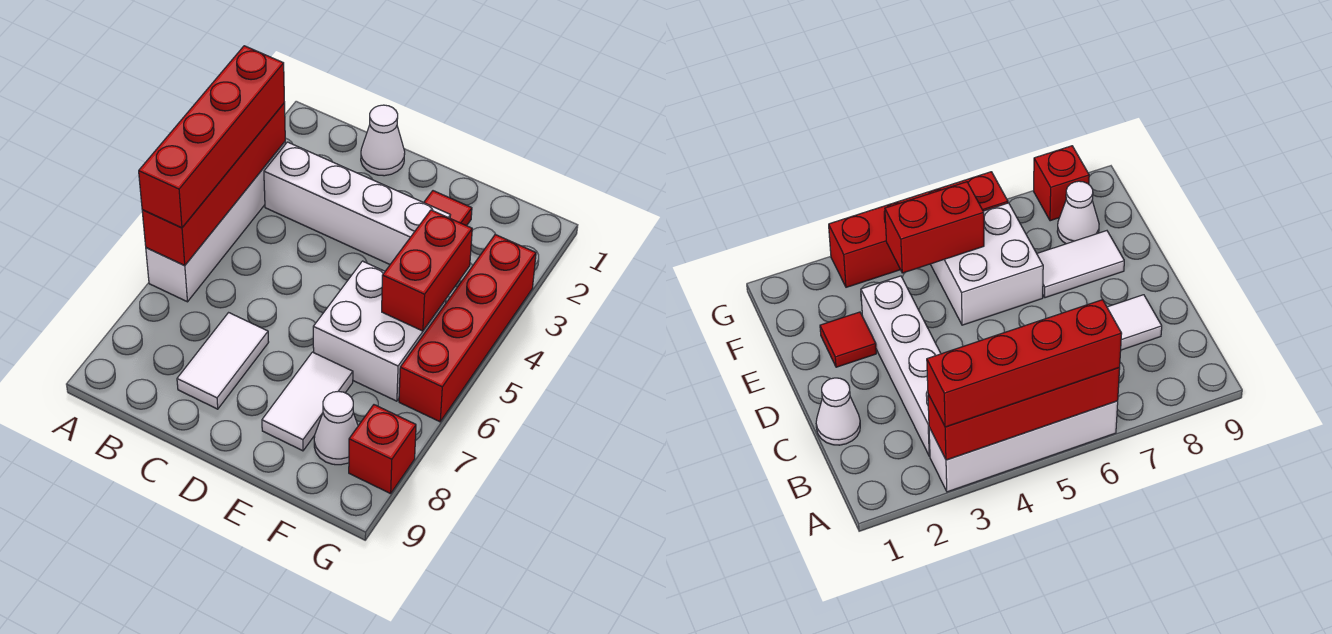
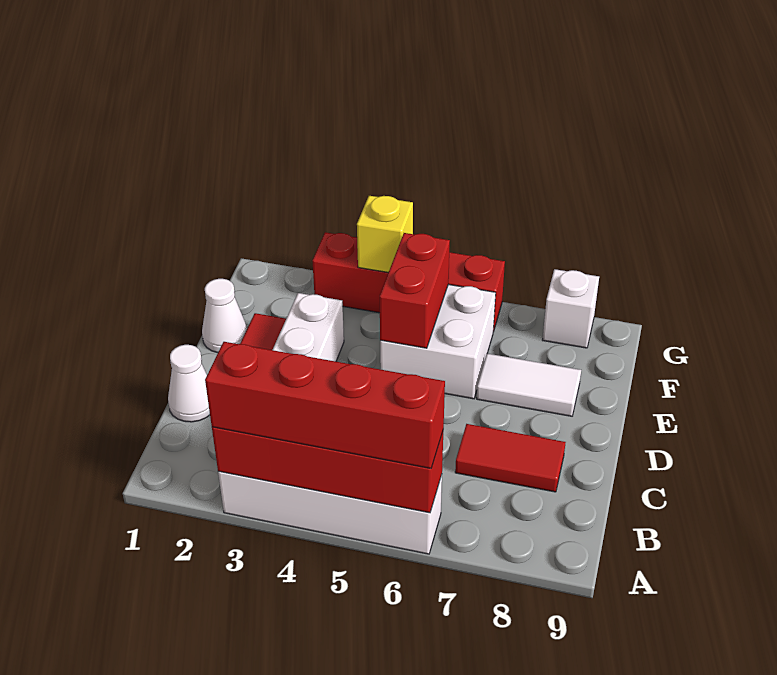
white 1x2 tile [177,313,269,409] -> red 1x2 tile [455,424,566,492]
red 1x2 brick [382,210,472,331] -> red 1x2 brick turned to [380,233,450,348]
white 1x1 cone [314,391,358,465] -> white 1x1 cone moved to [202,279,247,353]
none -> yellow 1x1 brick [357,196,413,272]
red 1x1 brick [349,405,416,494] -> white 1x1 brick [542,269,599,348]

